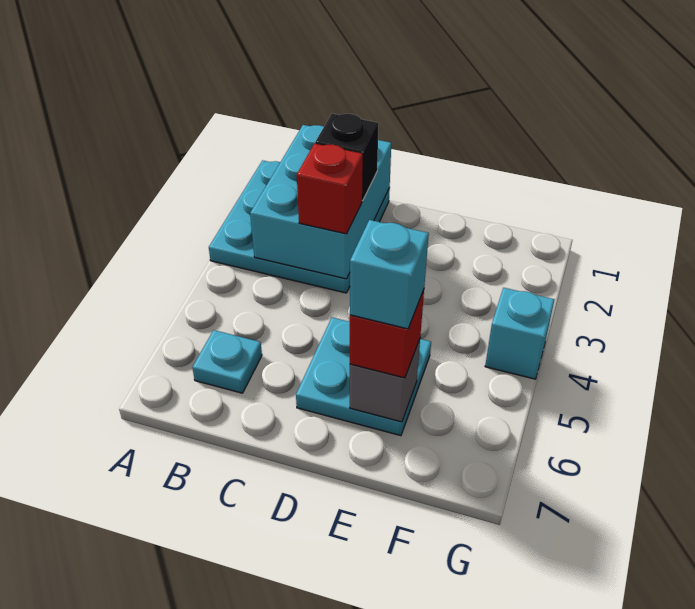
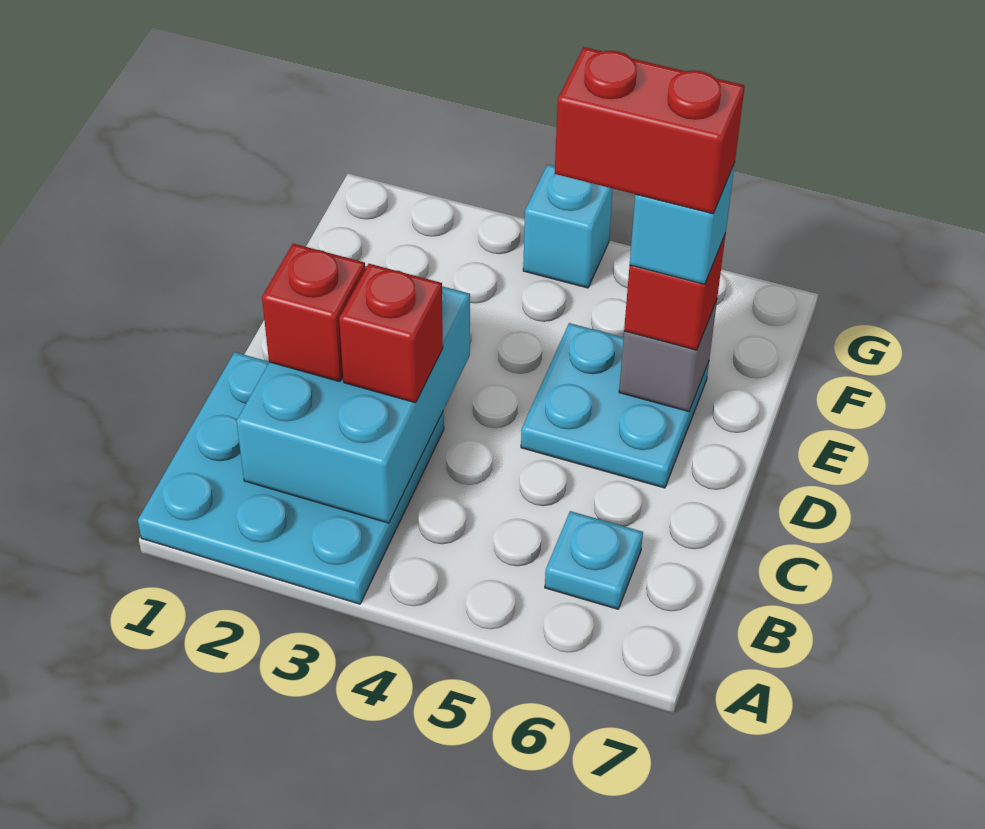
cyan 2x3 brick [250,125,391,279] -> cyan 2x3 brick turned to [236,266,470,523]
black 1x1 brick [315,114,379,201] -> red 1x1 brick [262,244,365,382]
none -> red 1x2 brick [555,47,745,214]

